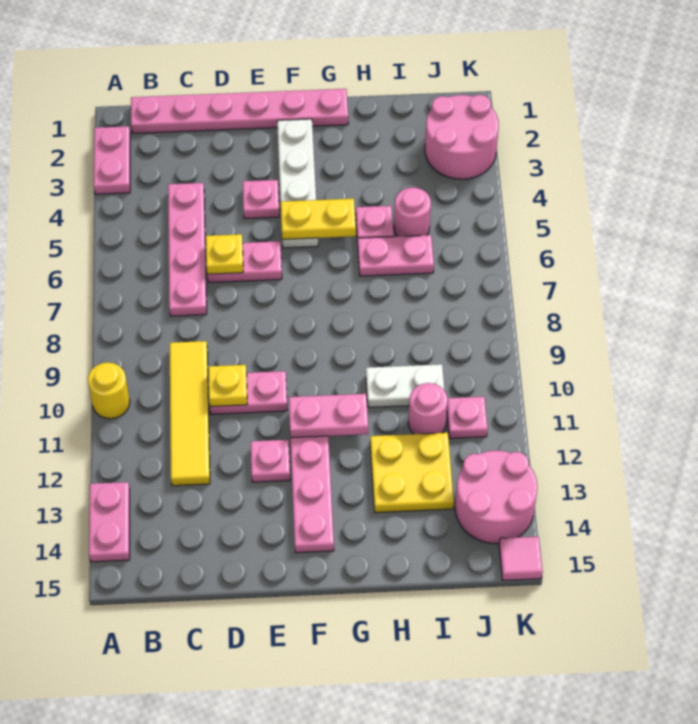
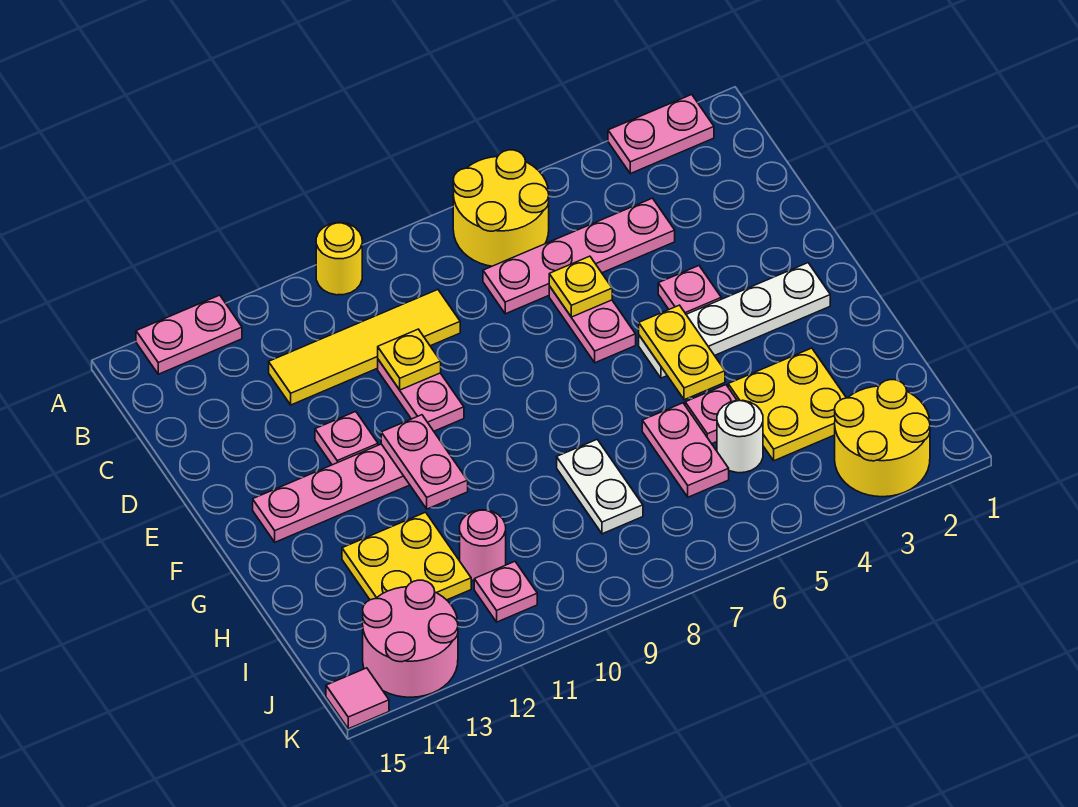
none -> yellow 2x2 round brick [453,150,549,266]
pink 1x6 plate [131,89,348,133] -> none
none -> yellow 2x2 plate [728,348,846,461]
white 1x2 plate [366,364,444,408] -> white 1x2 plate moved to [557,440,643,534]
pink 1x1 round brick [394,187,431,236] -> white 1x1 round brick [717,400,763,473]
pink 2x2 round brick [425,95,499,179] -> yellow 2x2 round brick [835,380,930,497]

